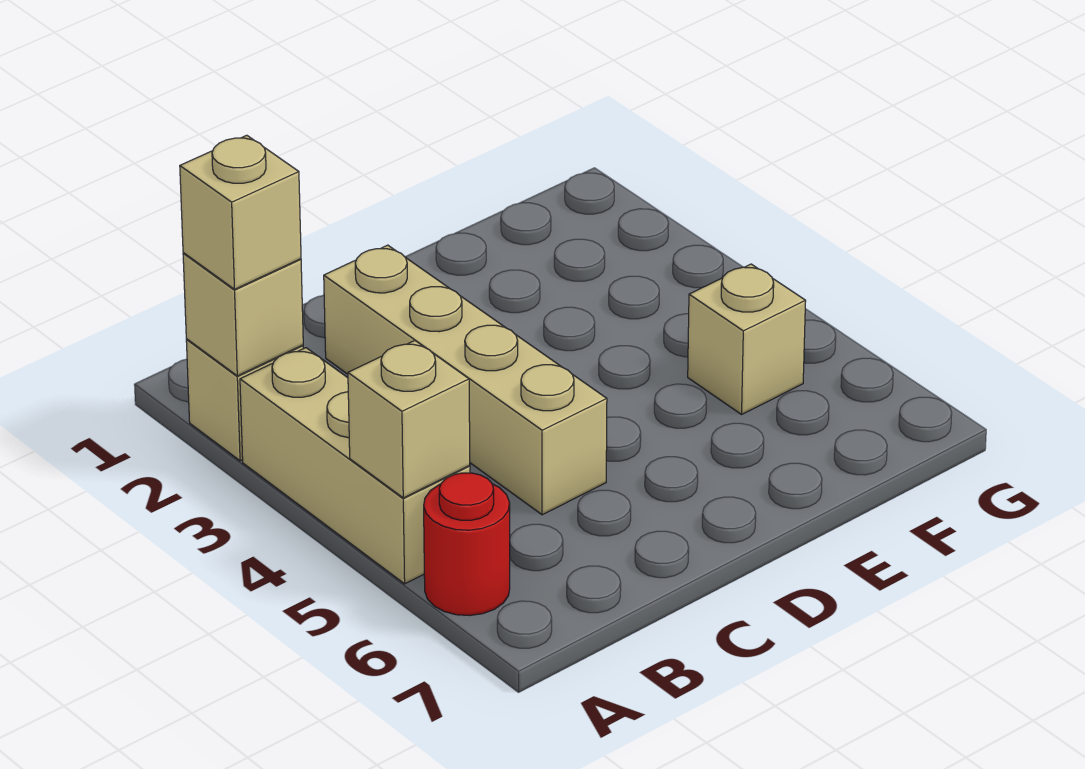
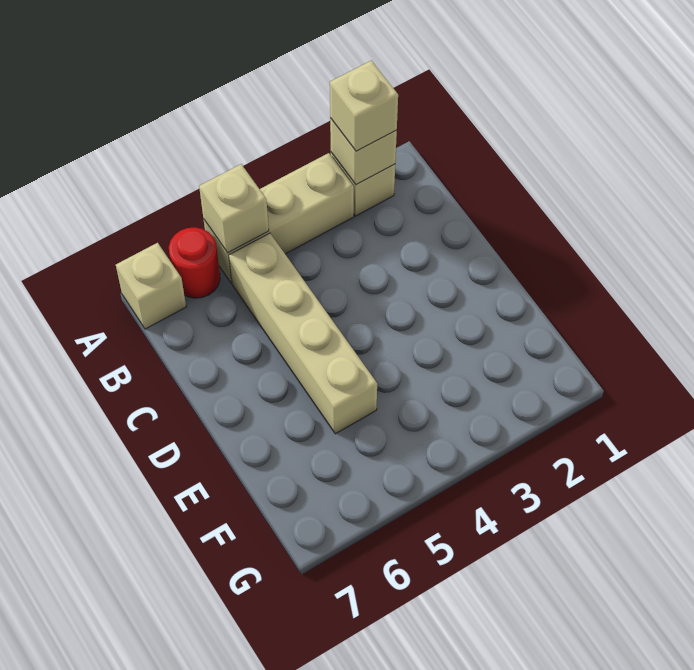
tan 1x4 brick [324,245,607,515] -> tan 1x4 brick turned to [229,233,377,434]
tan 1x1 brick [688,264,806,414] -> tan 1x1 brick moved to [116,243,186,329]

